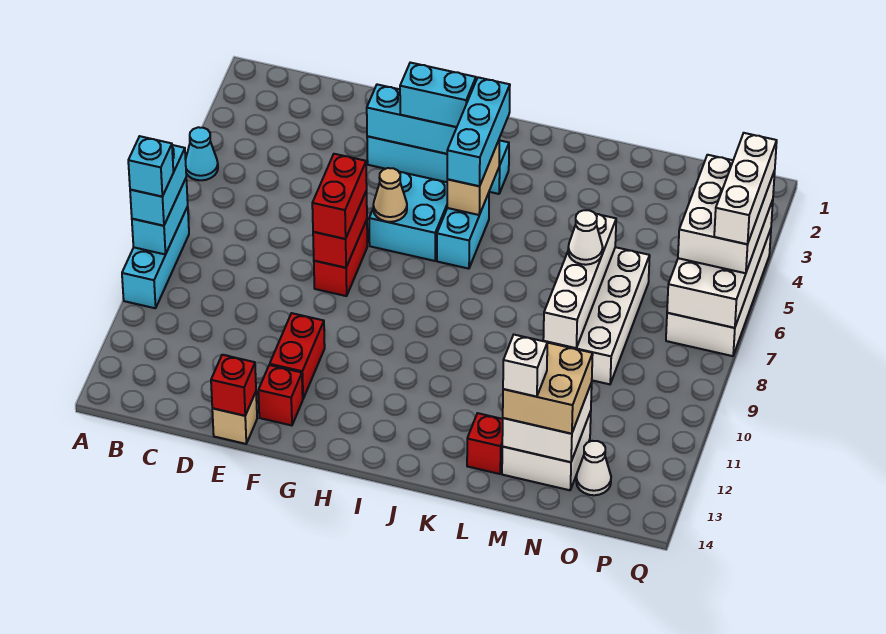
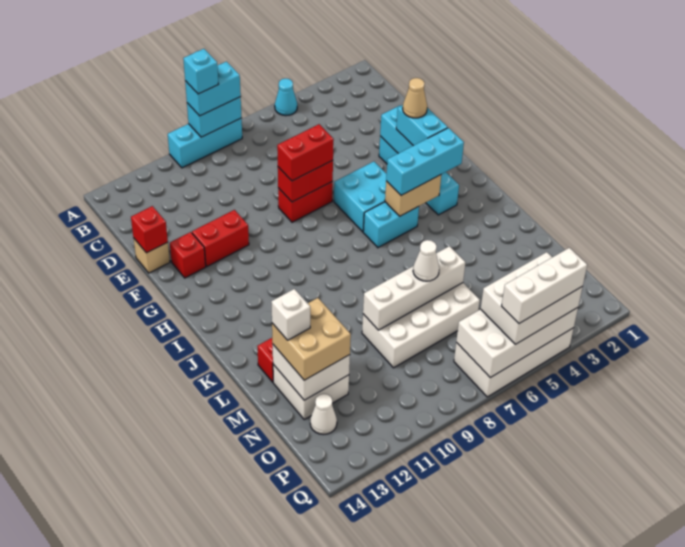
tan 1x1 cone [373,168,407,222] -> tan 1x1 cone moved to [403,78,427,118]

